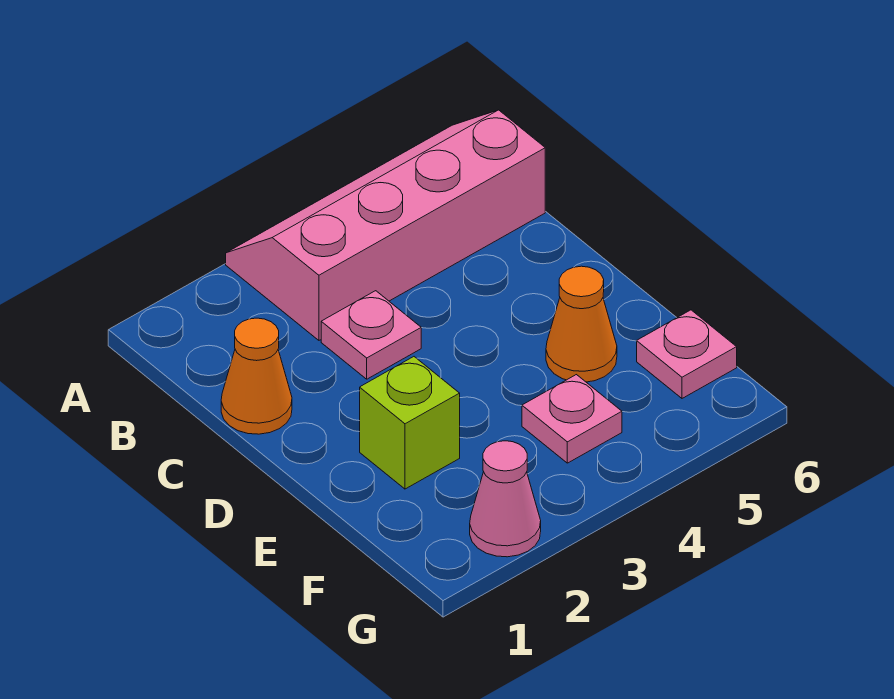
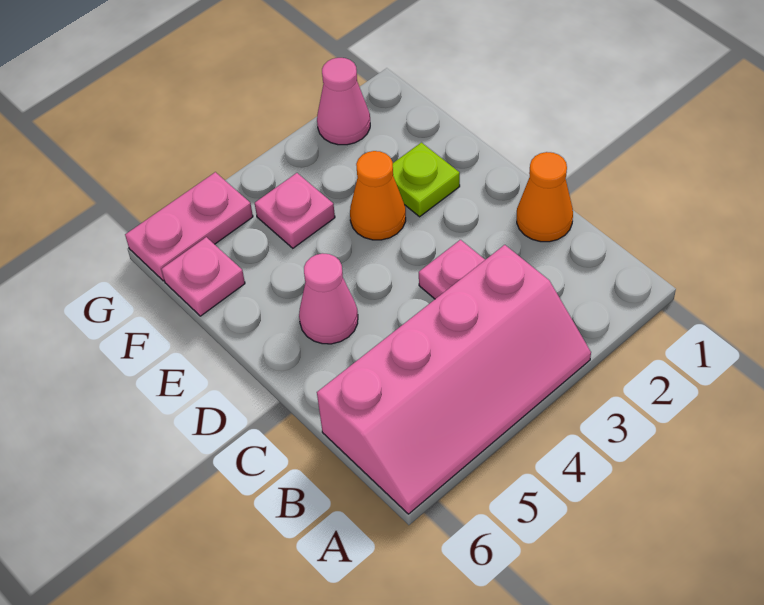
none -> pink 1x1 cone [299,253,358,344]
lime 1x1 brick [360,357,460,489] -> lime 1x1 plate [393,143,460,217]
orange 1x1 cone [546,266,617,382] -> orange 1x1 cone moved to [350,151,406,240]
none -> pink 1x2 plate [125,172,253,281]

